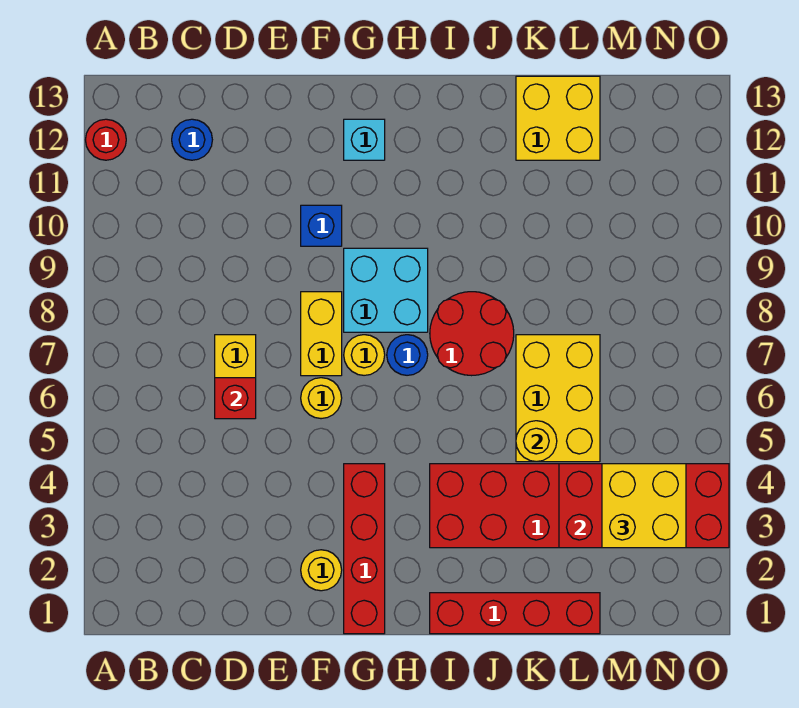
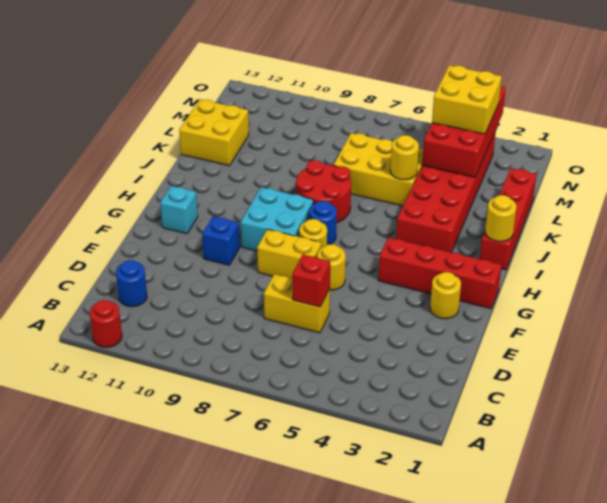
none -> yellow 1x1 round brick [485,195,517,241]

